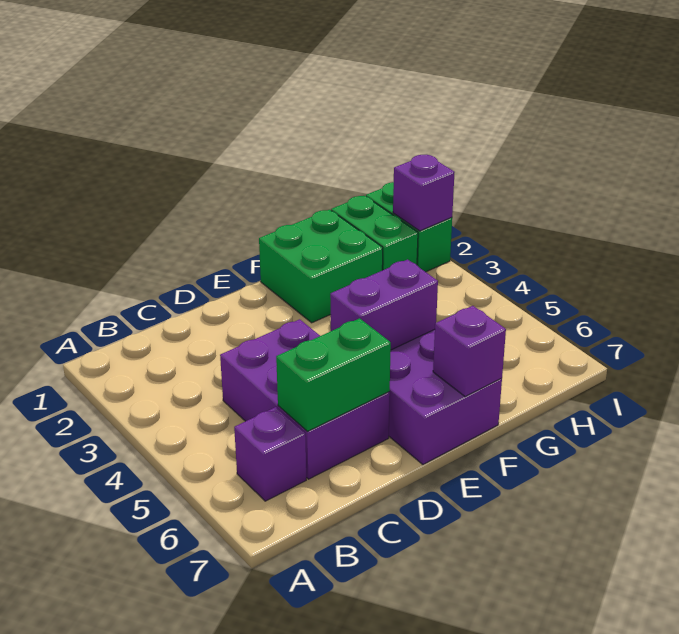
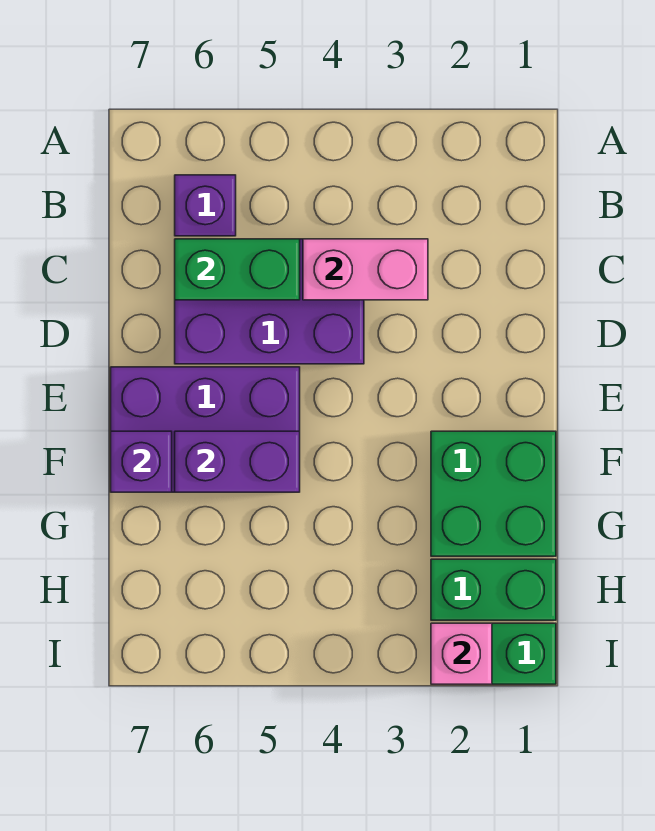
none -> pink 1x2 brick [303,239,428,300]
green 1x2 brick [276,318,391,431] -> green 1x2 brick turned to [175,239,300,300]
purple 1x2 brick [330,259,438,350] -> purple 1x2 brick turned to [175,431,300,492]
purple 1x1 brick [393,155,455,231] -> pink 1x1 brick [431,623,492,684]

